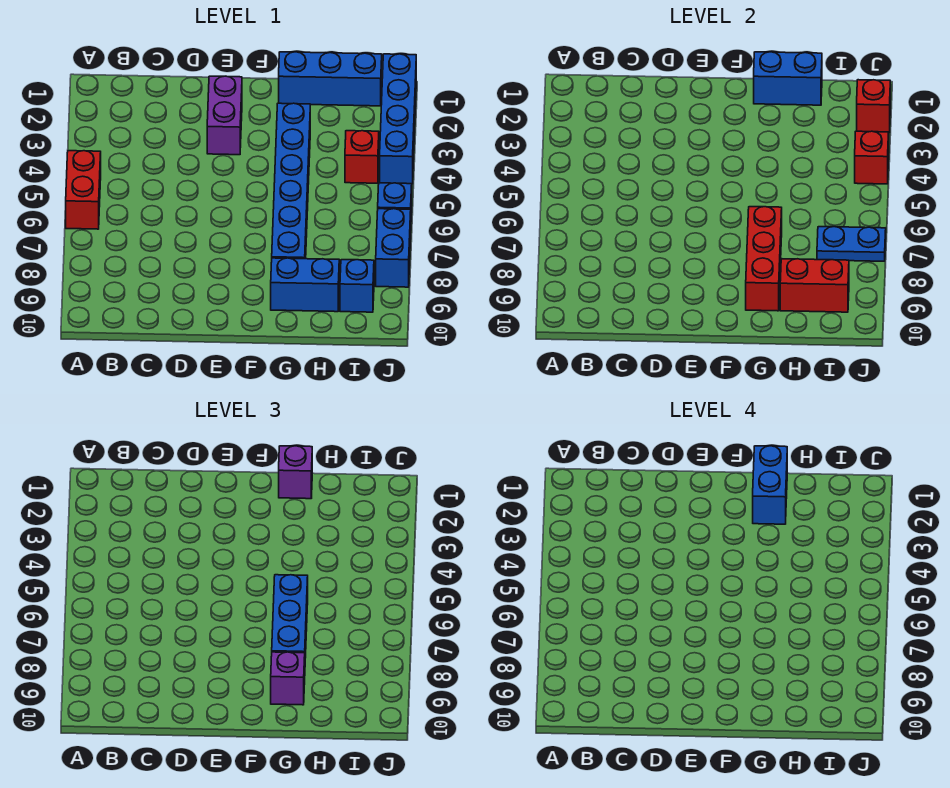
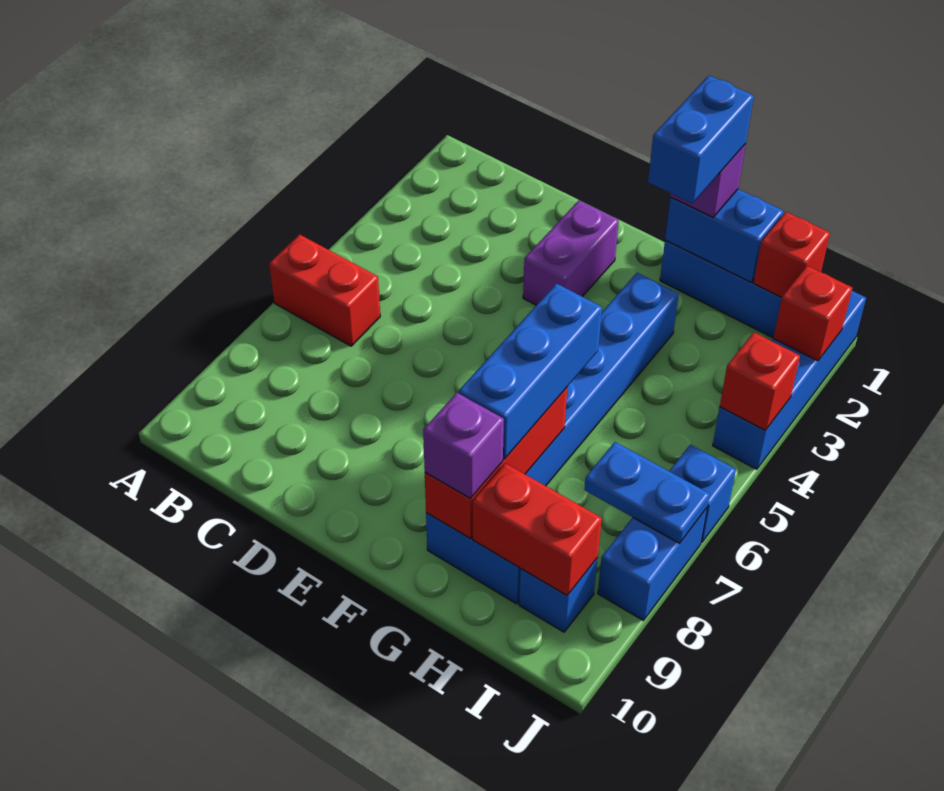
red 1x2 brick [66,151,101,229] -> red 1x2 brick turned to [269,234,380,346]
red 1x1 brick [345,131,379,183] -> red 1x1 brick moved to [753,212,830,298]

